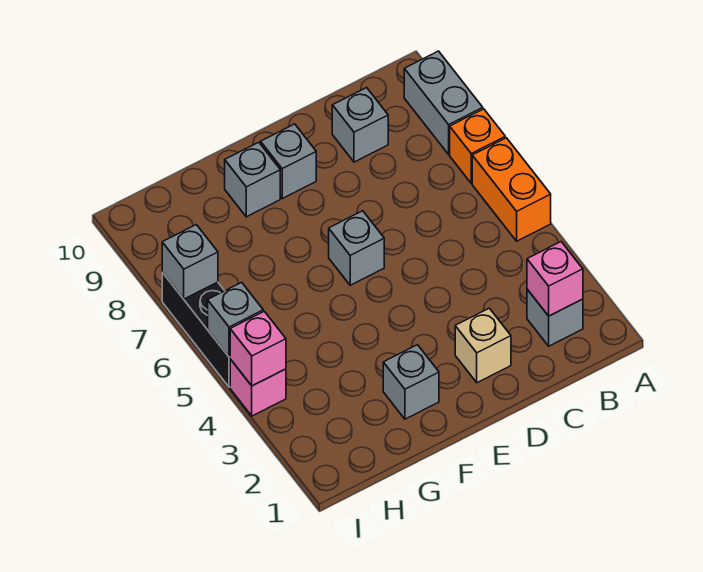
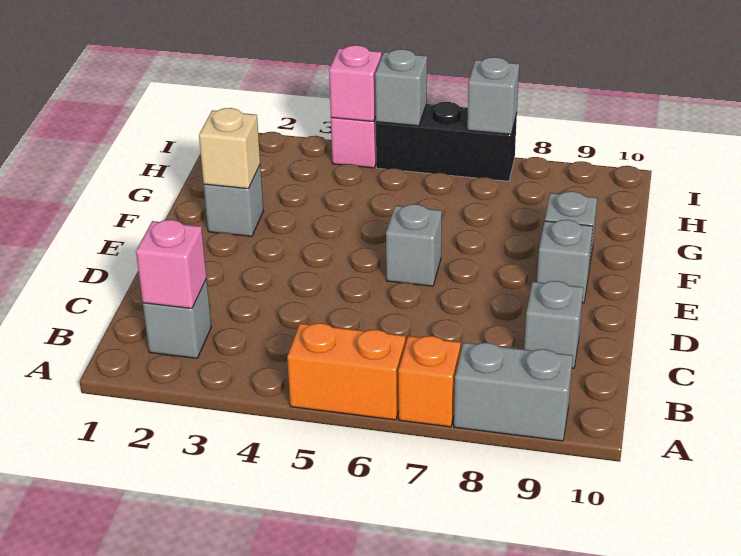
tan 1x1 brick [455,308,511,383] -> tan 1x1 brick moved to [199,108,260,189]

